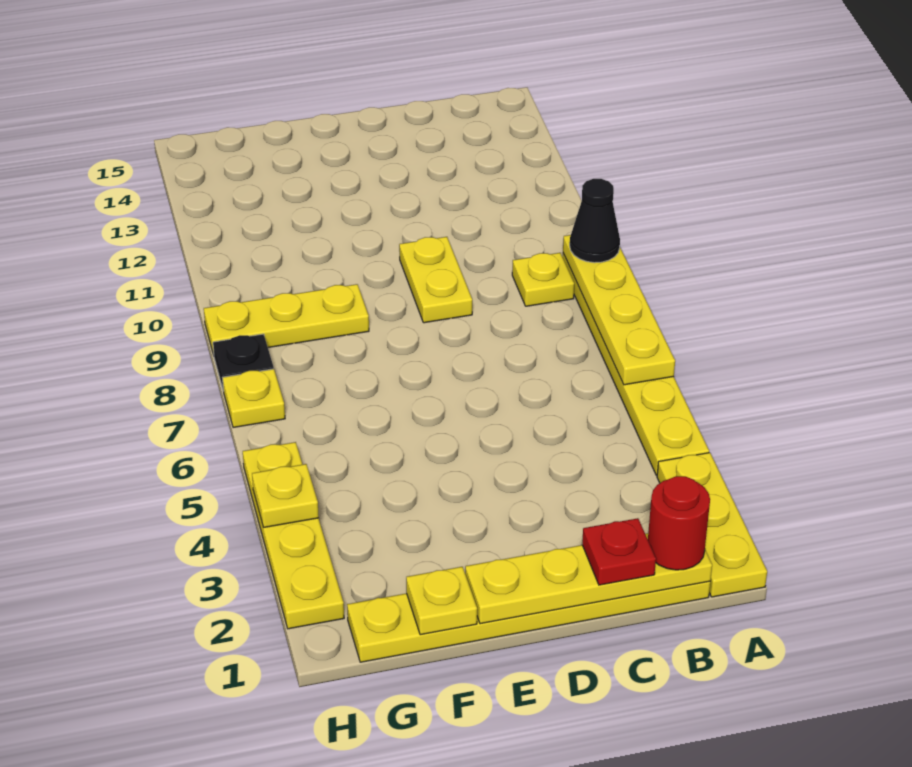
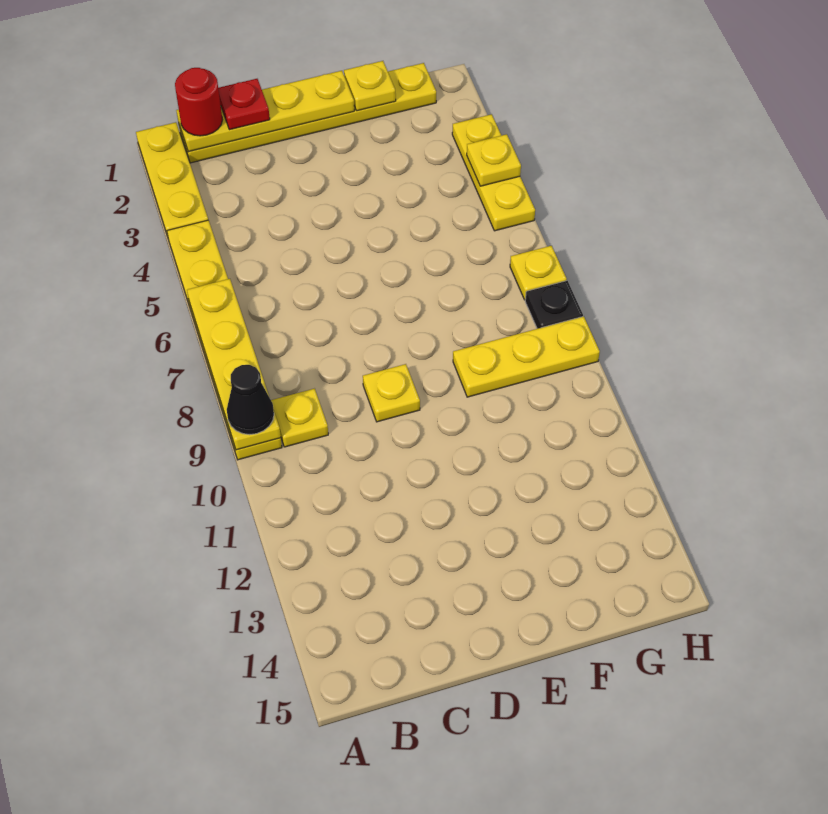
yellow 1x2 plate [399,237,472,323] -> yellow 1x1 plate [363,364,420,422]
yellow 1x4 plate [243,442,344,629] -> yellow 1x3 plate [452,114,535,231]

